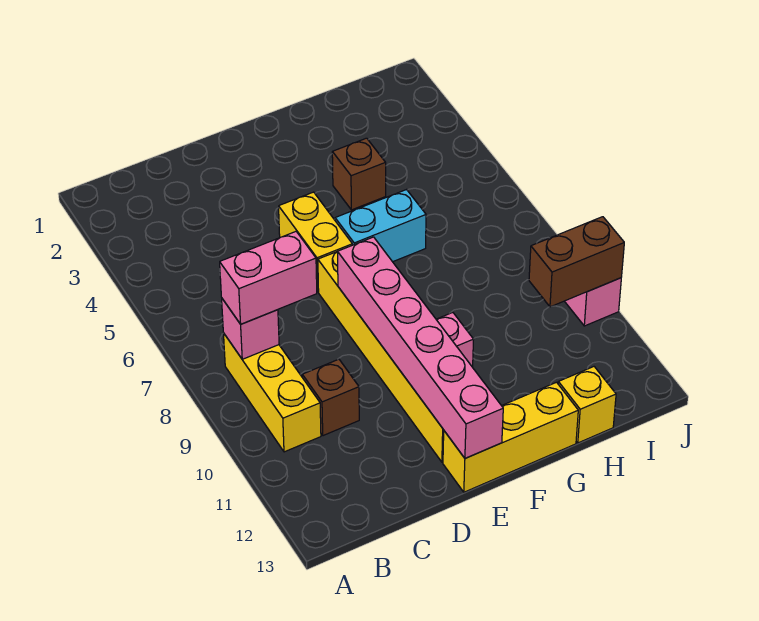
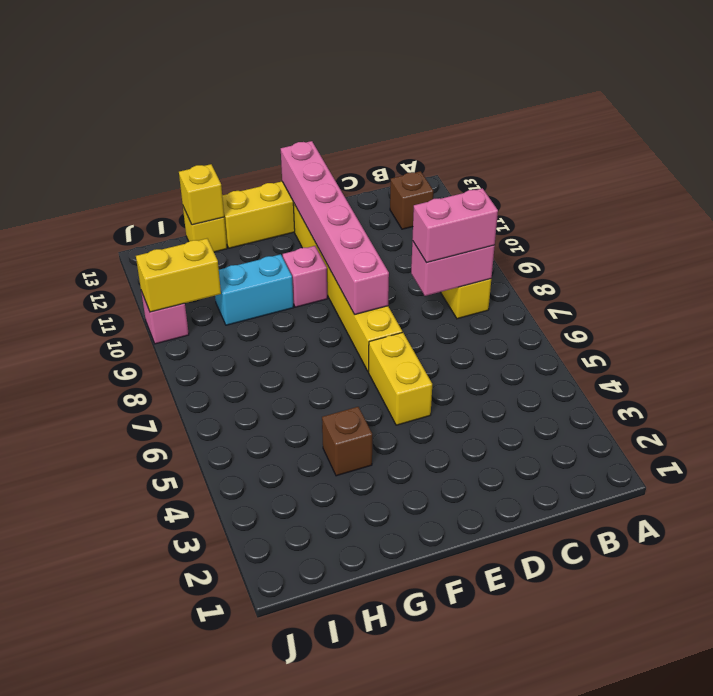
pink 1x1 brick [222,299,279,359] -> pink 1x2 brick [411,241,495,296]
brown 1x1 brick [302,359,359,436] -> brown 1x1 brick moved to [390,171,433,229]
cyan 1x2 brick [335,190,426,262] -> cyan 1x2 brick moved to [215,254,294,325]
none -> yellow 1x1 brick [179,164,224,225]
brown 1x2 brick [529,217,624,307] -> yellow 1x2 brick [136,239,221,312]

